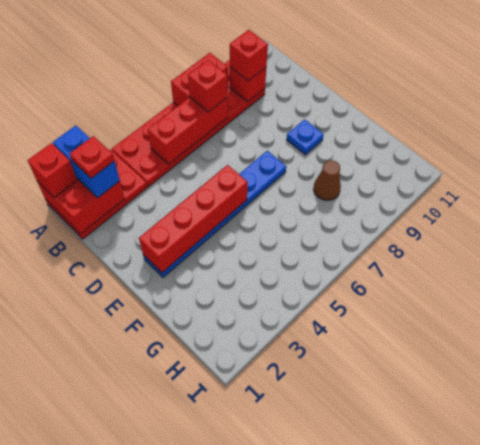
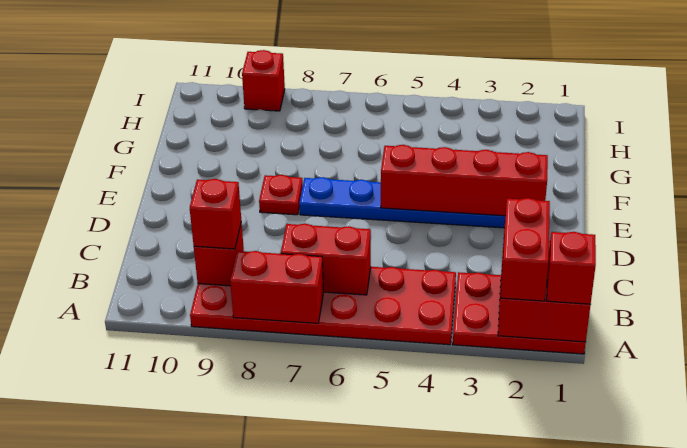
blue 1x2 brick [53,125,120,198] -> red 1x2 brick [501,198,550,301]
red 1x1 plate [70,136,115,178] -> red 1x1 plate moved to [259,175,303,215]
red 1x3 brick [147,97,228,164] -> red 1x2 brick [281,224,371,295]
red 1x1 brick [188,60,227,112] -> red 1x1 brick moved to [242,50,285,111]
blue 1x1 plate [286,119,324,155] -> none
brown 1x1 cone [314,161,341,200] -> none

